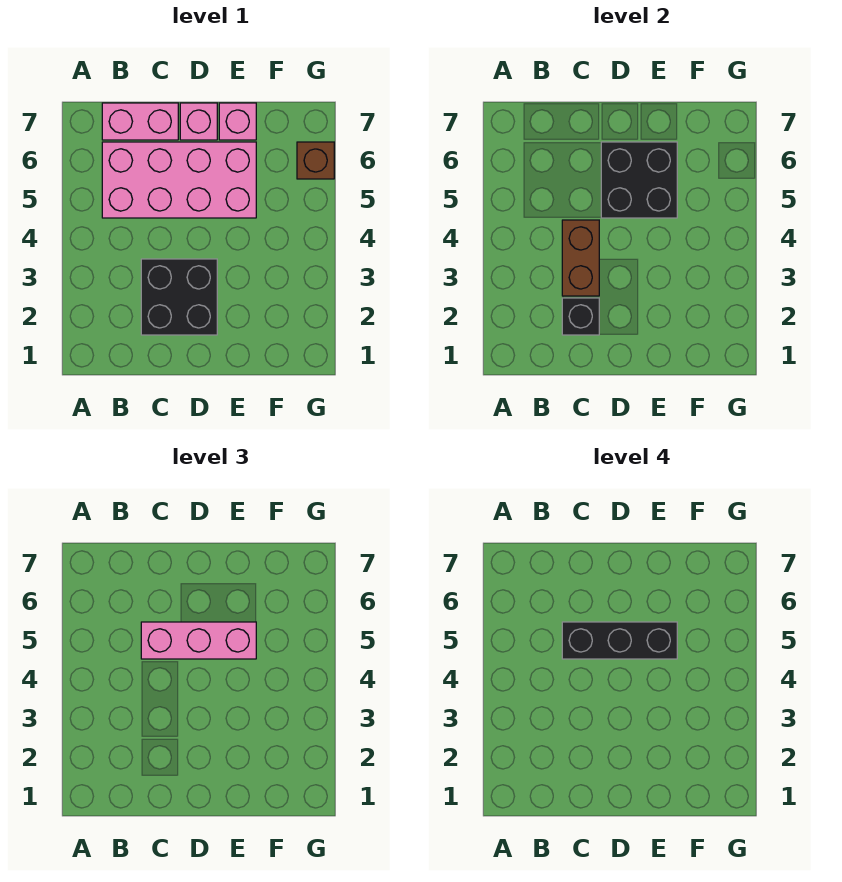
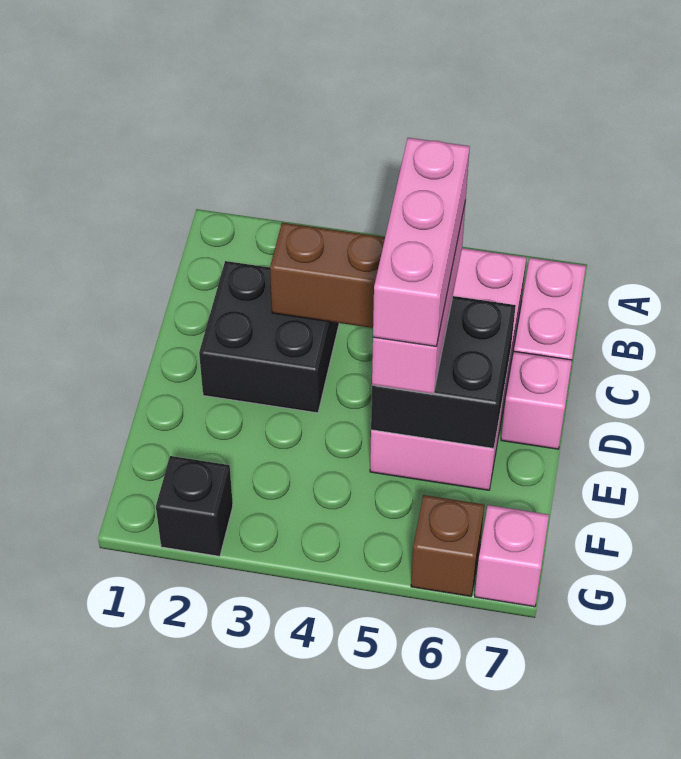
black 1x1 brick [562,298,599,335] -> black 1x1 brick moved to [156,456,233,556]
black 1x3 brick [562,622,677,659] -> pink 1x3 brick [373,138,470,347]
pink 1x1 brick [219,103,256,140] -> pink 1x1 brick moved to [475,505,549,607]

